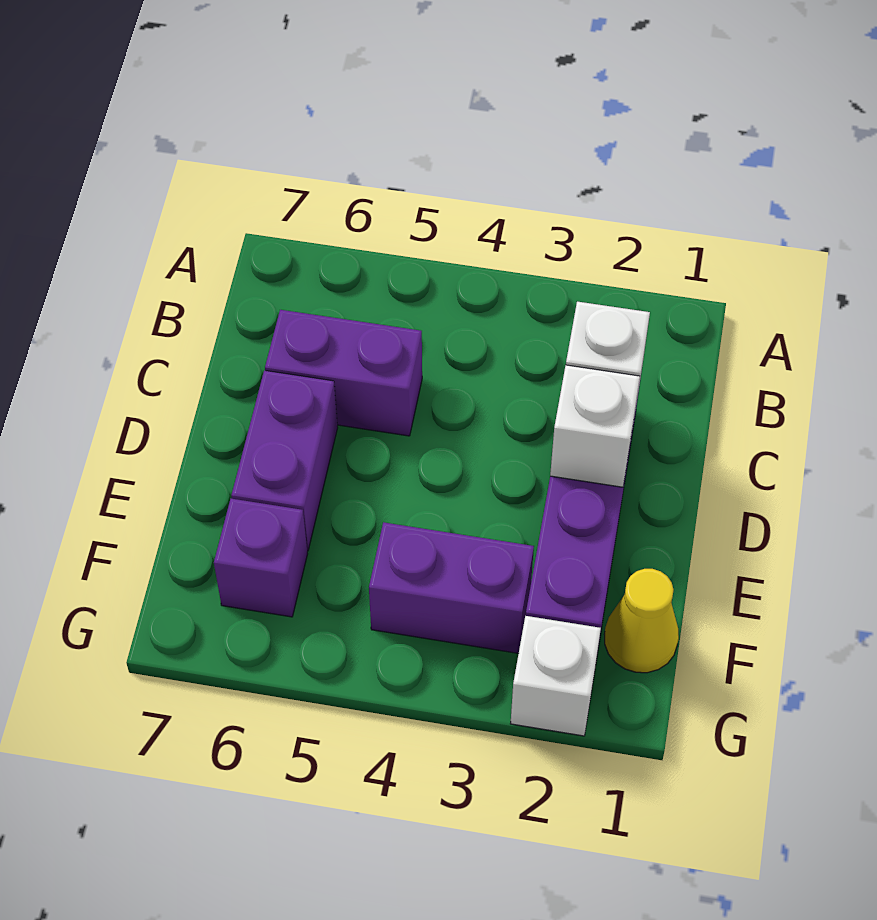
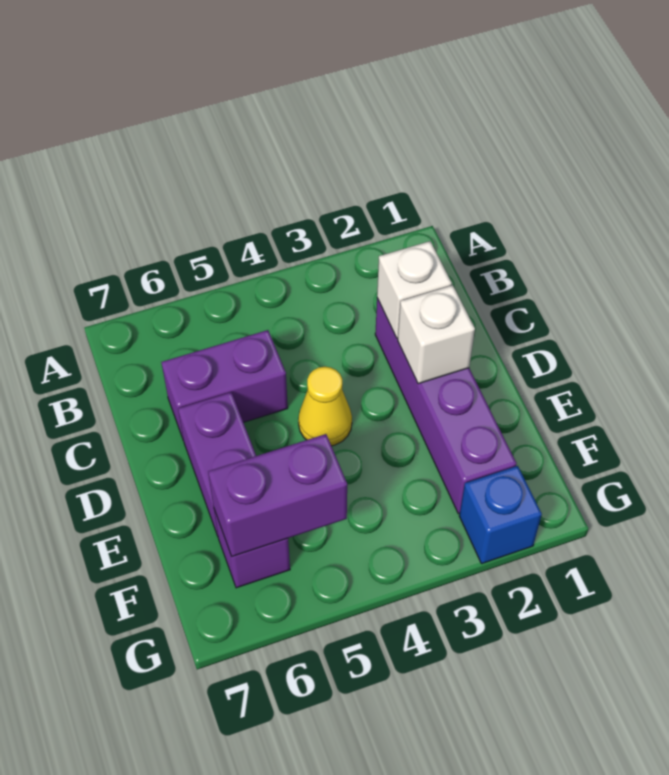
yellow 1x1 cone [604,569,679,673] -> yellow 1x1 cone moved to [298,367,352,446]
purple 1x2 brick [369,522,534,653] -> purple 1x2 brick moved to [208,434,347,557]
white 1x1 brick [511,616,601,736] -> blue 1x1 brick [459,466,542,564]

